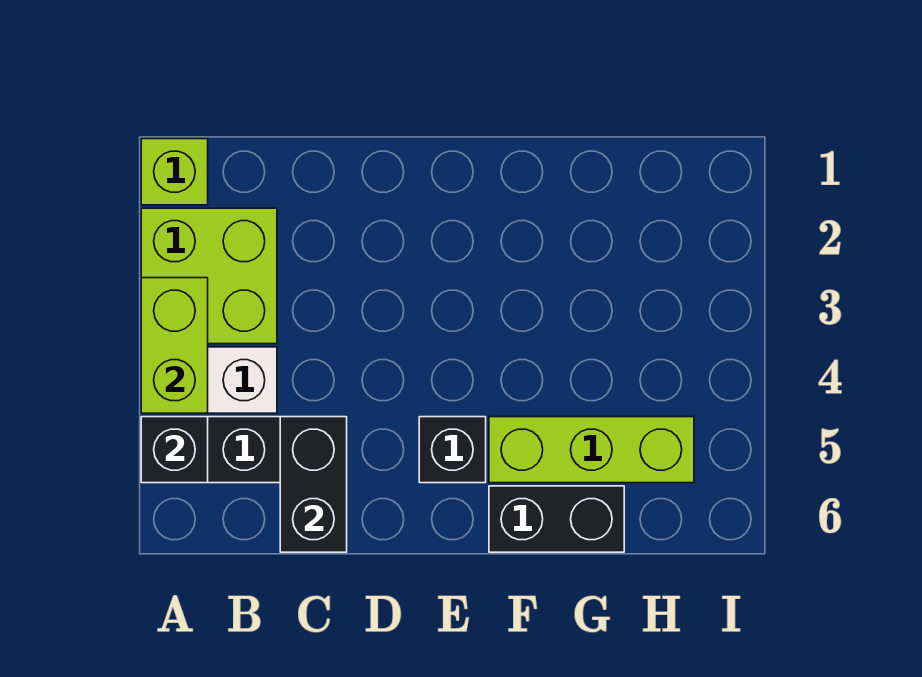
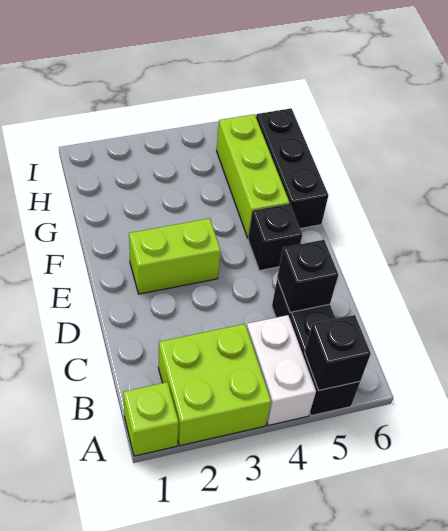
lime 1x2 brick [141,278,208,413] -> lime 1x2 brick moved to [129,218,221,294]
black 1x2 brick [280,417,347,552] -> black 1x1 brick [277,240,338,312]
black 1x2 brick [489,486,624,552] -> black 1x3 brick [256,108,328,229]

